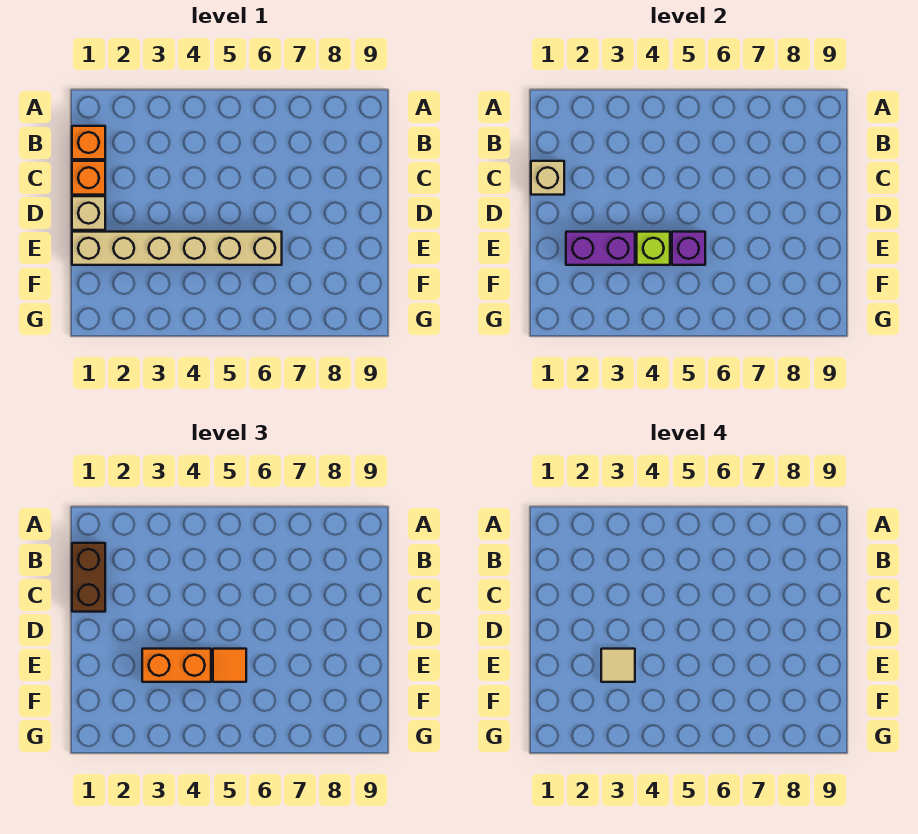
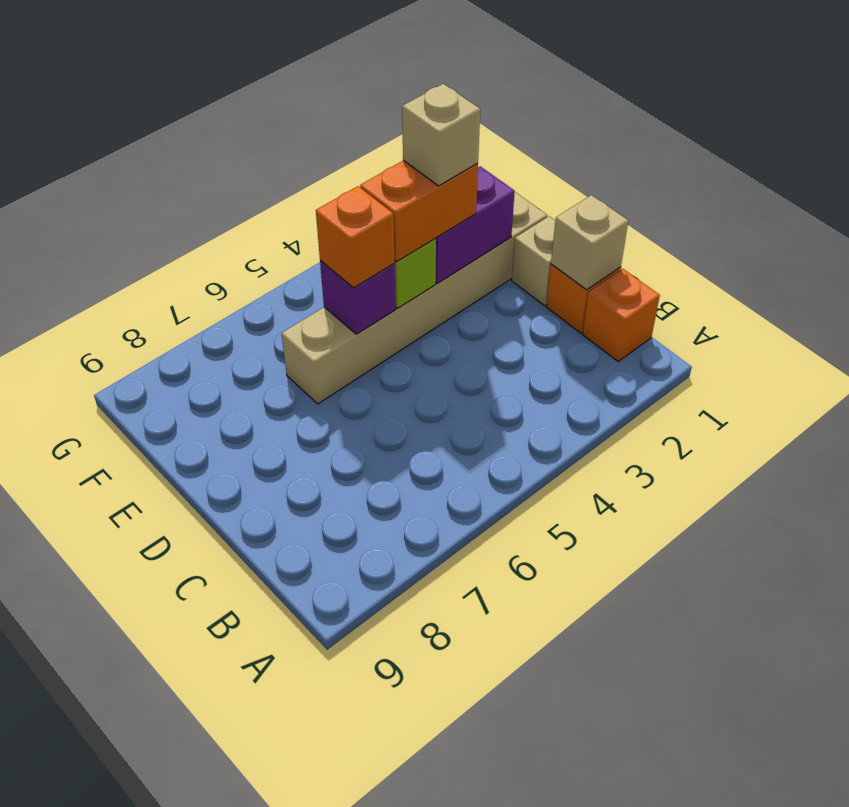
brown 1x2 brick [72,543,105,612] -> none
tan 1x1 tile [601,649,635,682] -> tan 1x1 brick [402,84,480,186]
orange 1x1 tile [213,649,246,682] -> orange 1x1 brick [316,186,395,288]

